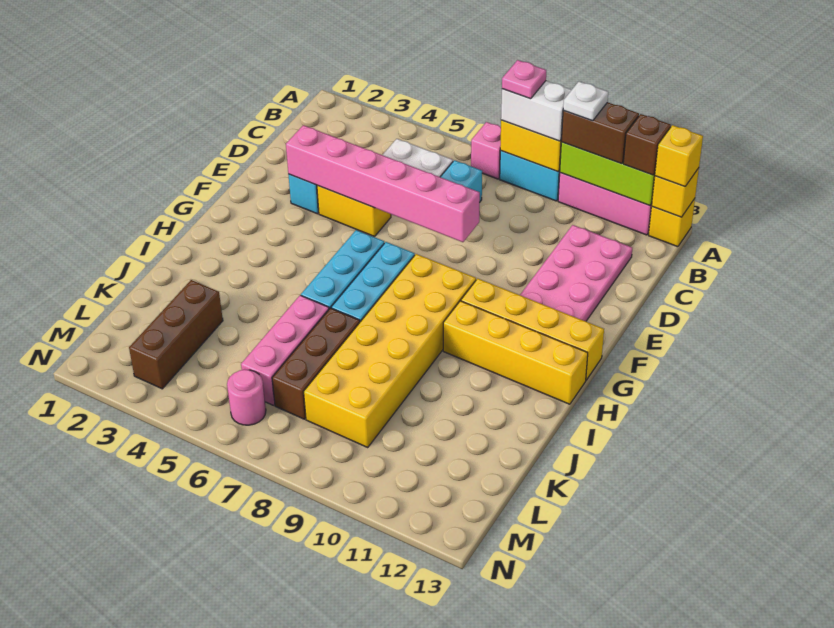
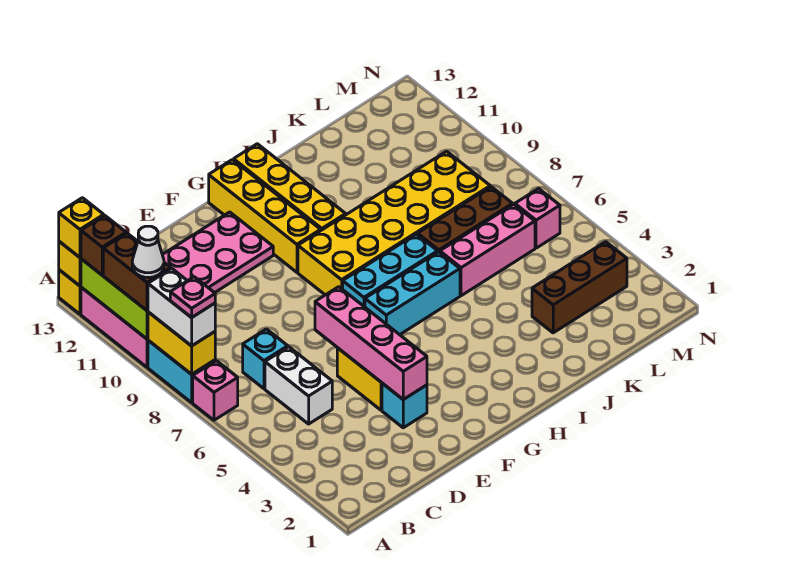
white 1x1 plate [563,81,608,121] -> white 1x1 cone [132,226,164,278]
pink 1x6 brick [286,125,480,242] -> pink 1x4 brick [315,287,427,399]
pink 1x1 round brick [227,369,266,425] -> pink 1x1 brick [515,189,560,248]

